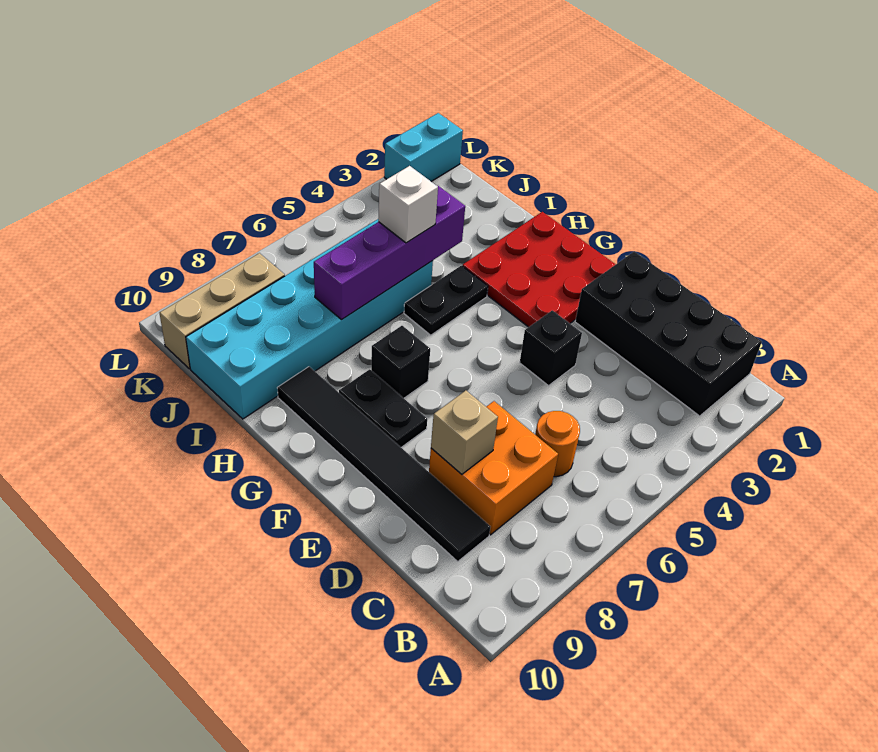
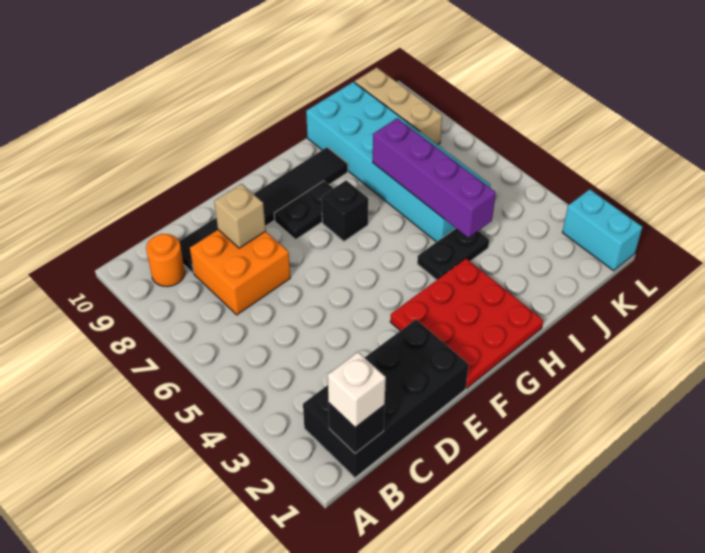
orange 1x1 round brick [535,411,580,477] -> orange 1x1 round brick moved to [146,234,185,287]
black 1x1 brick [520,310,582,386] -> black 1x1 brick moved to [328,403,385,453]
black 1x2 plate [404,266,488,335] -> black 1x2 plate turned to [417,228,489,280]
white 1x1 brick [378,166,438,243] -> white 1x1 brick moved to [328,352,386,427]

